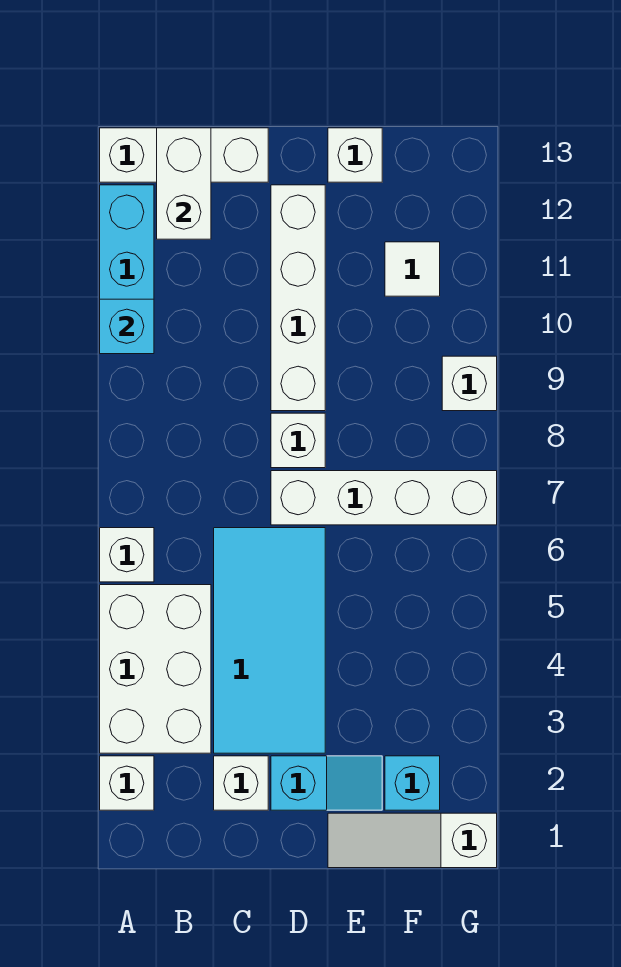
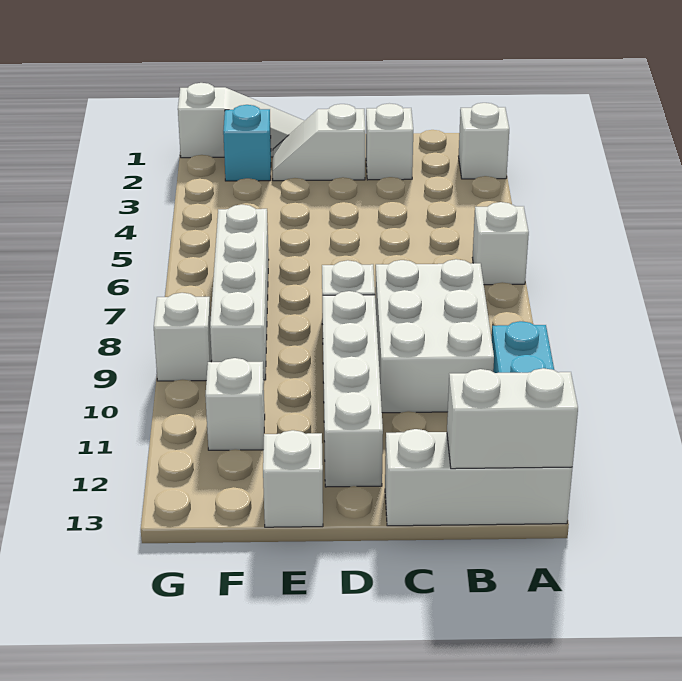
white 2x3 brick [100,585,211,753] -> white 2x3 brick moved to [375,259,494,413]
cyan 1x1 brick [100,299,154,354] -> none
white 1x2 brick [157,128,211,239] -> white 1x2 brick turned to [447,368,578,469]
cyan 2x4 tile [214,528,325,753] -> none
cyan 1x2 slope [271,756,382,810] -> white 1x2 slope [273,104,365,181]
white 1x4 brick [271,471,497,525] -> white 1x4 brick turned to [210,205,269,380]
white 1x1 tile [385,242,440,296] -> white 1x1 brick [205,358,265,450]

